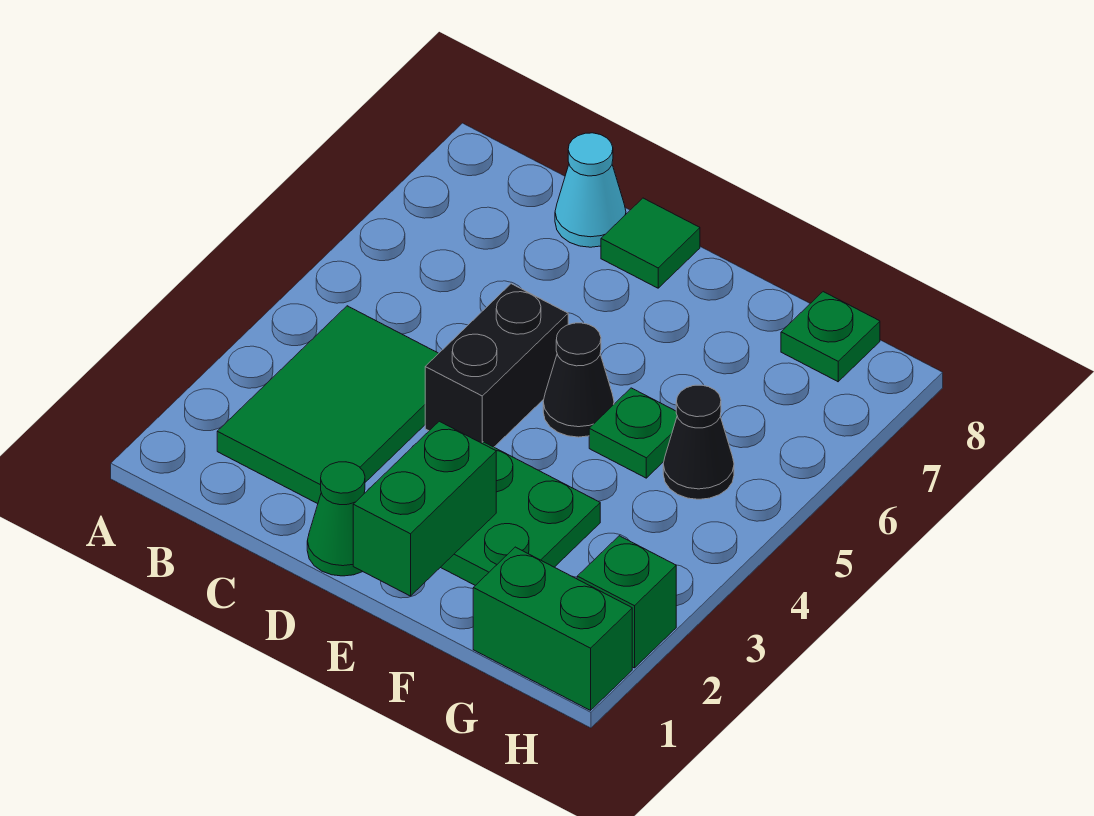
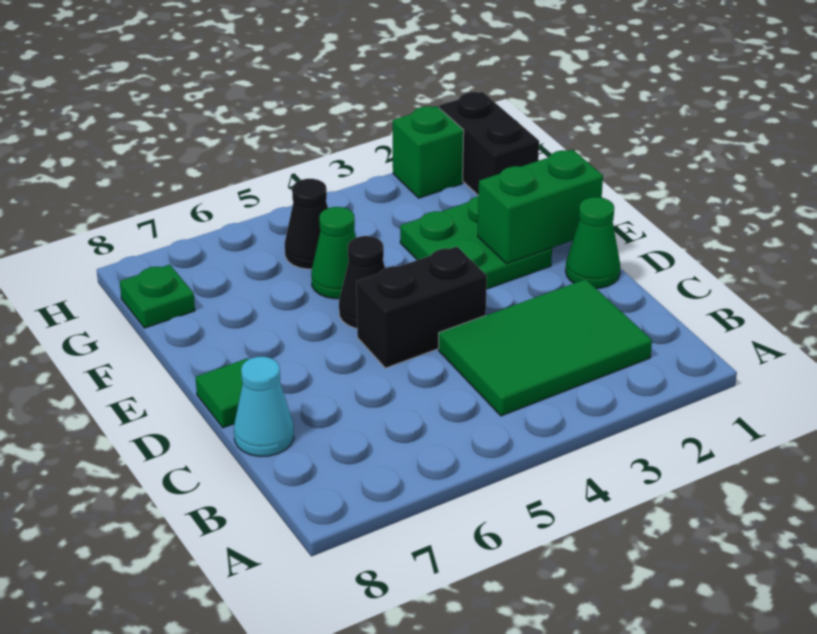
green 1x1 plate [589,388,677,478] -> green 1x1 cone [311,207,356,299]
green 1x2 brick [473,547,632,710] -> black 1x2 brick [439,92,539,196]

